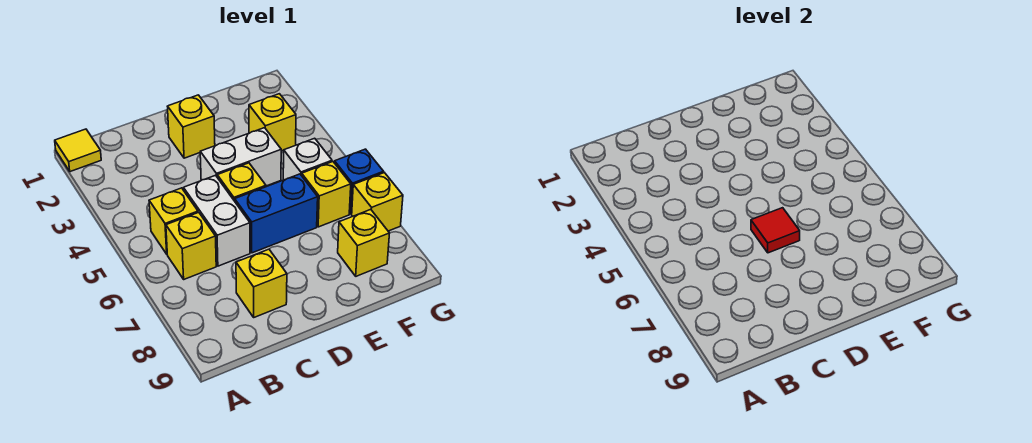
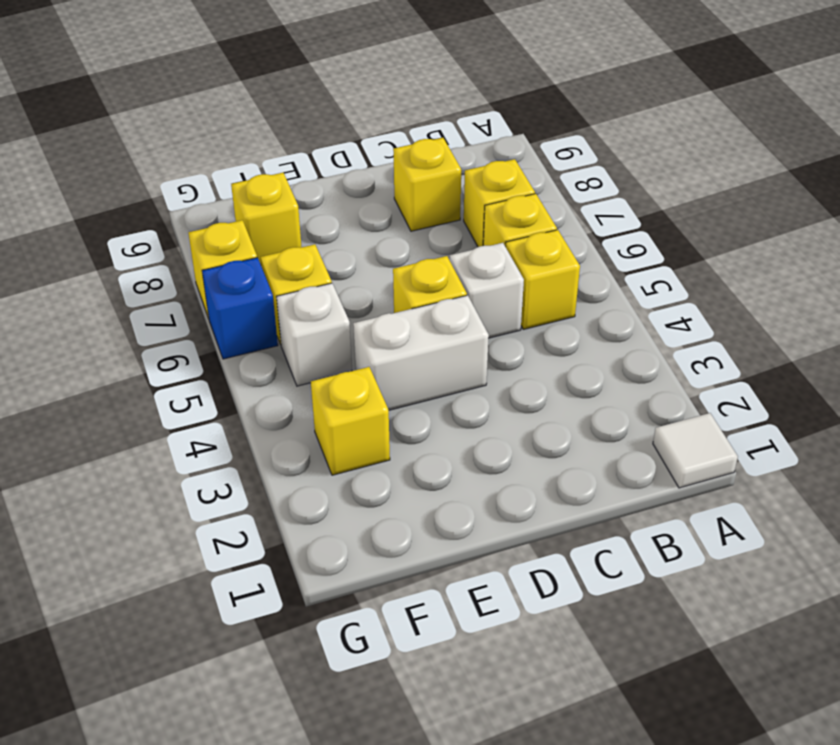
yellow 1x1 tile [55,129,101,172] -> white 1x1 tile [653,413,738,488]
white 1x2 brick [183,175,250,266] -> white 1x1 brick [450,243,524,338]
yellow 1x1 brick [167,95,215,158] -> yellow 1x1 brick moved to [464,159,535,247]
blue 1x2 brick [235,174,318,253] -> none
red 1x1 tile [751,208,800,253] -> none

